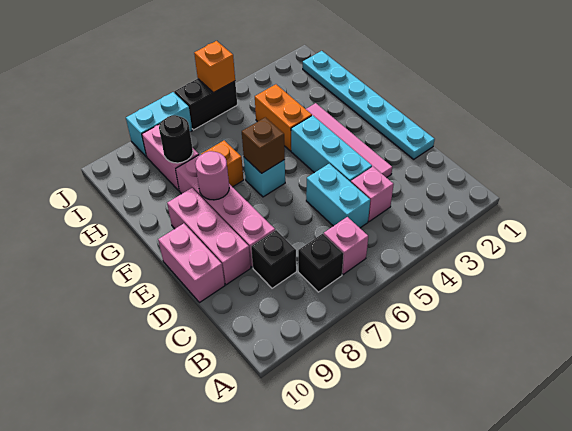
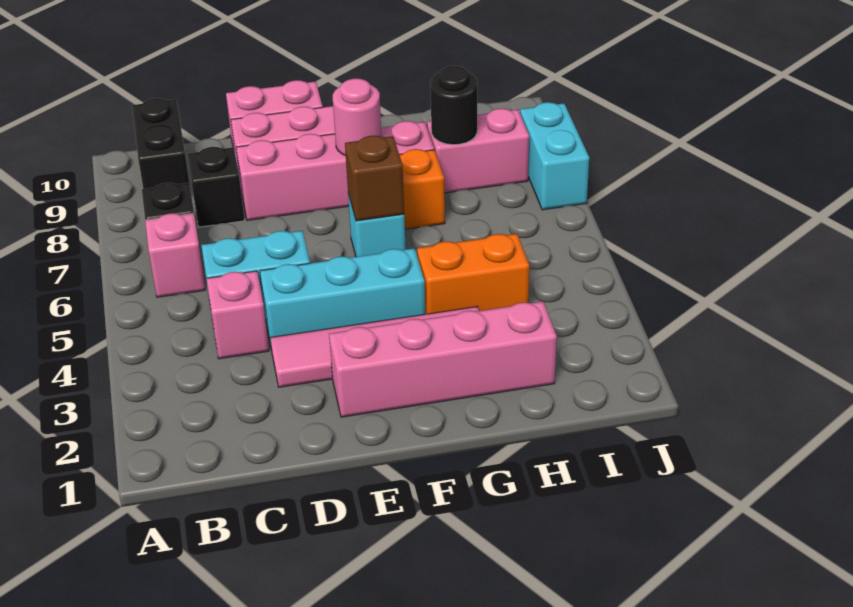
cyan 1x6 plate [303,51,435,159] -> none
none -> pink 1x4 brick [329,302,557,417]
black 1x2 brick [174,79,237,130] -> black 1x2 brick moved to [132,98,189,189]
orange 1x1 brick [194,41,235,93] -> none

